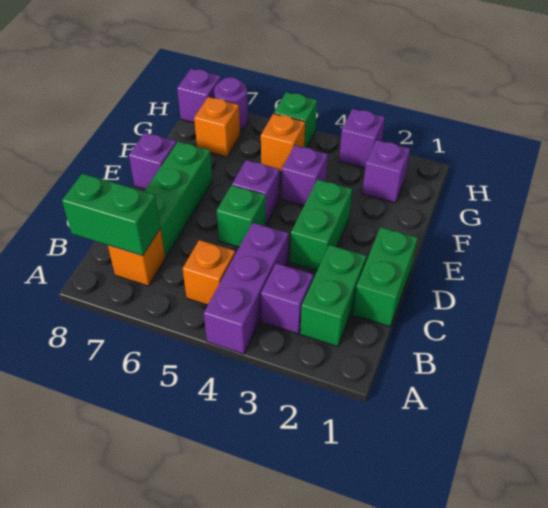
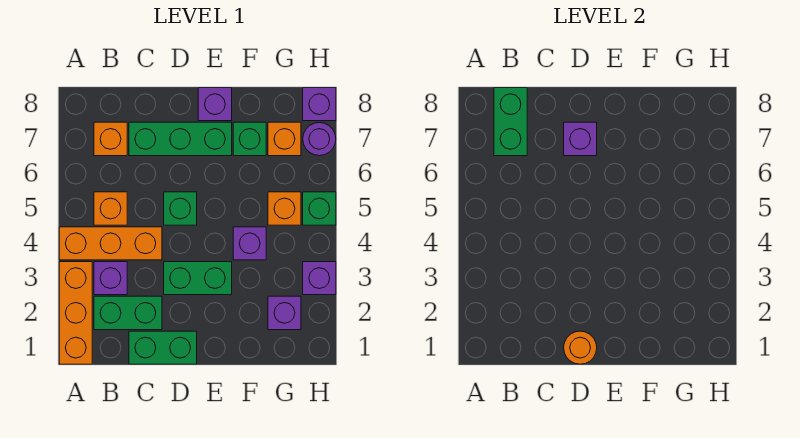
none -> orange 1x3 brick [59,262,92,364]
purple 1x3 brick [204,223,289,354] -> orange 1x3 brick [59,227,162,260]
none -> orange 1x1 round brick [564,331,597,364]
purple 1x1 brick [232,160,280,224] -> purple 1x1 brick moved to [564,122,597,156]
none -> green 1x1 brick [233,122,266,156]

